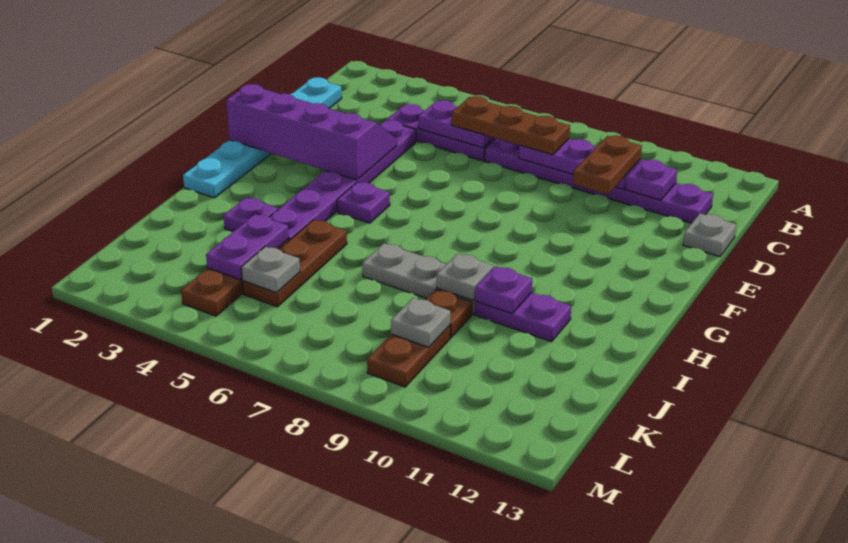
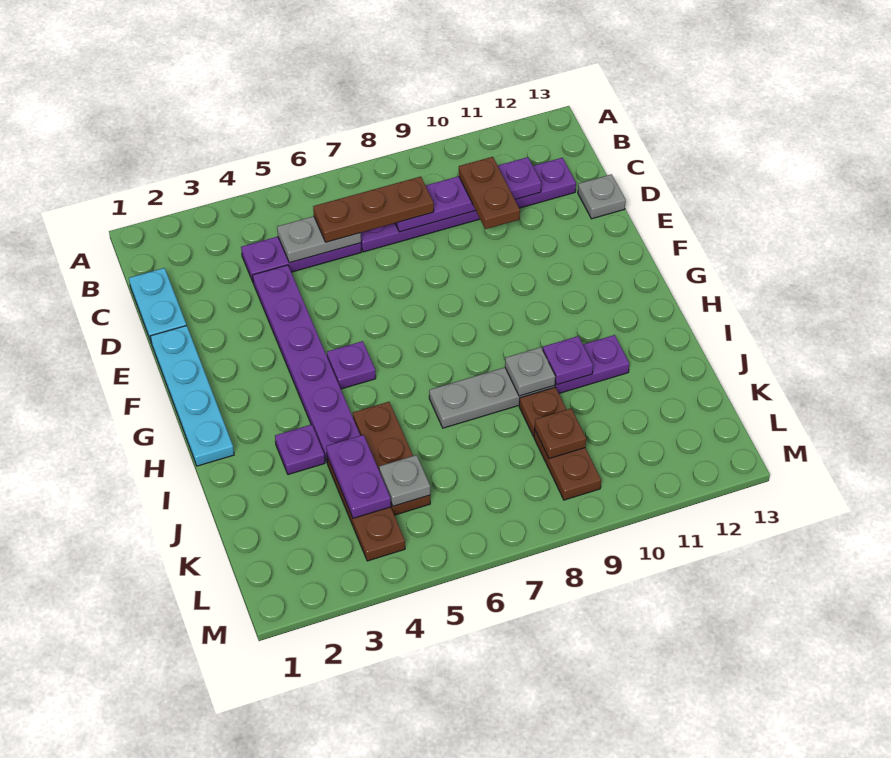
purple 1x2 plate [419,100,494,148] -> grey 1x2 plate [277,216,361,263]
purple 2x4 slope [226,84,397,180] -> none
grey 1x1 plate [391,298,450,347] -> brown 1x1 plate [535,409,586,459]

